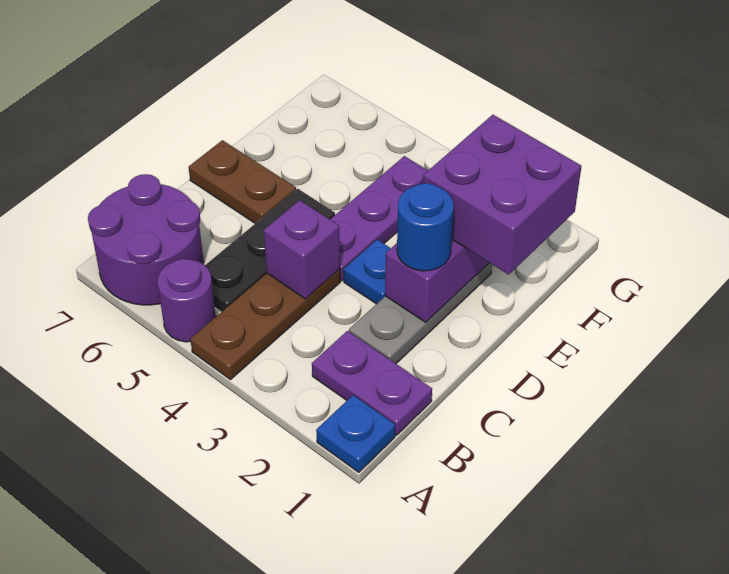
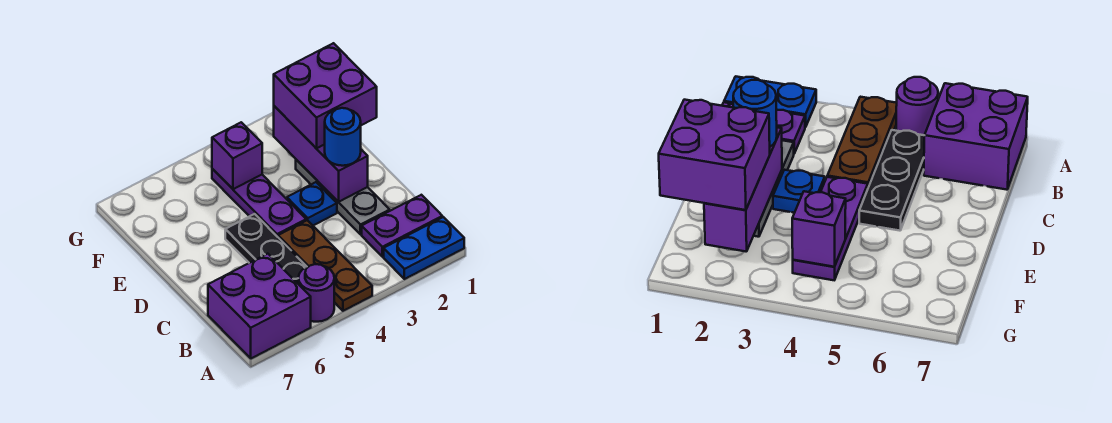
blue 1x1 plate [316,395,395,472] -> blue 1x2 plate [384,217,464,279]
purple 2x2 round brick [88,174,204,305] -> purple 2x2 brick [208,254,311,358]
purple 1x1 brick [264,200,340,299] -> purple 1x1 brick moved to [212,122,262,189]
brown 1x2 plate [189,140,296,223] -> none

